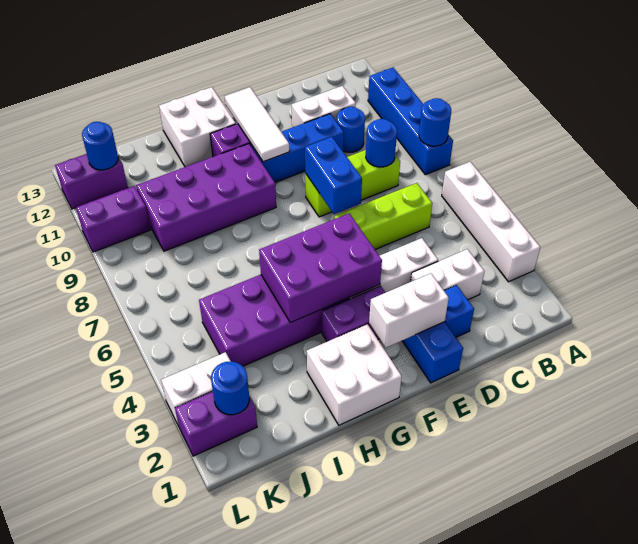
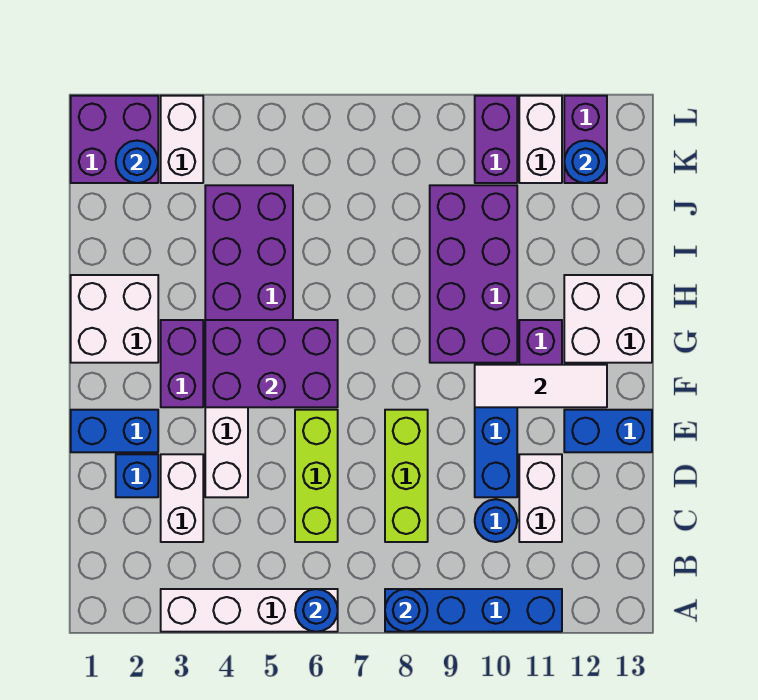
blue 1x1 round brick [366,119,397,167] -> blue 1x1 round brick moved to [295,589,338,632]
white 1x2 brick [369,273,449,348] -> white 1x2 brick moved to [519,96,562,183]
blue 1x2 brick [305,137,362,214] -> blue 1x2 brick moved to [564,410,652,452]
purple 2x3 brick [259,213,382,323] -> purple 2x3 brick turned to [205,320,338,407]
purple 1x2 brick [175,392,257,456] -> purple 2x2 brick [71,96,158,183]

